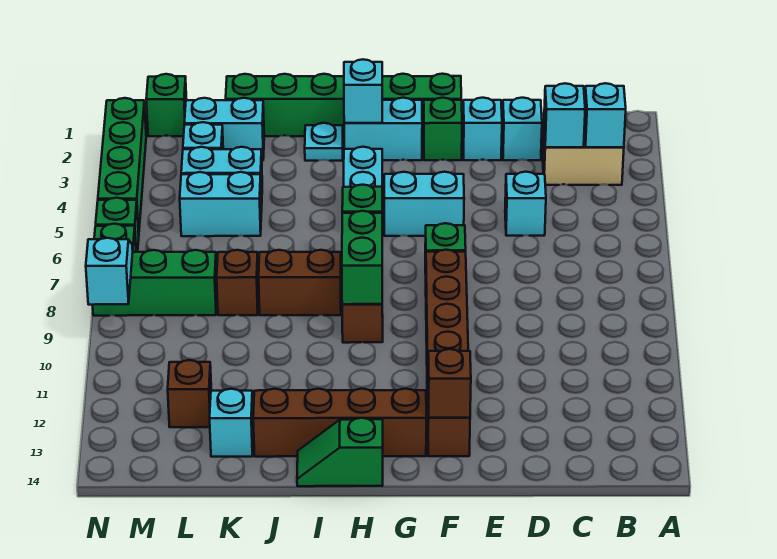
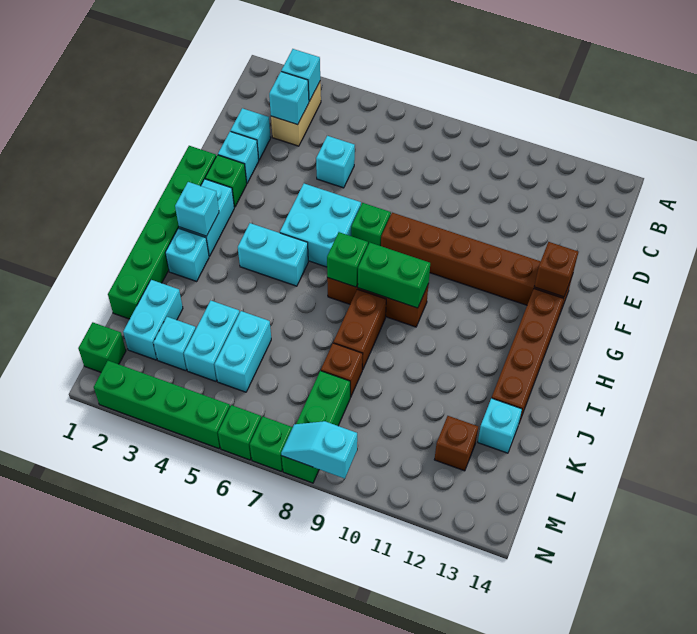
cyan 1x2 brick [384,172,464,236] -> cyan 2x2 brick [280,183,361,267]
green 1x2 slope [297,418,383,486] -> none
cyan 1x1 plate [305,123,343,161] -> cyan 1x1 brick [165,228,209,281]

